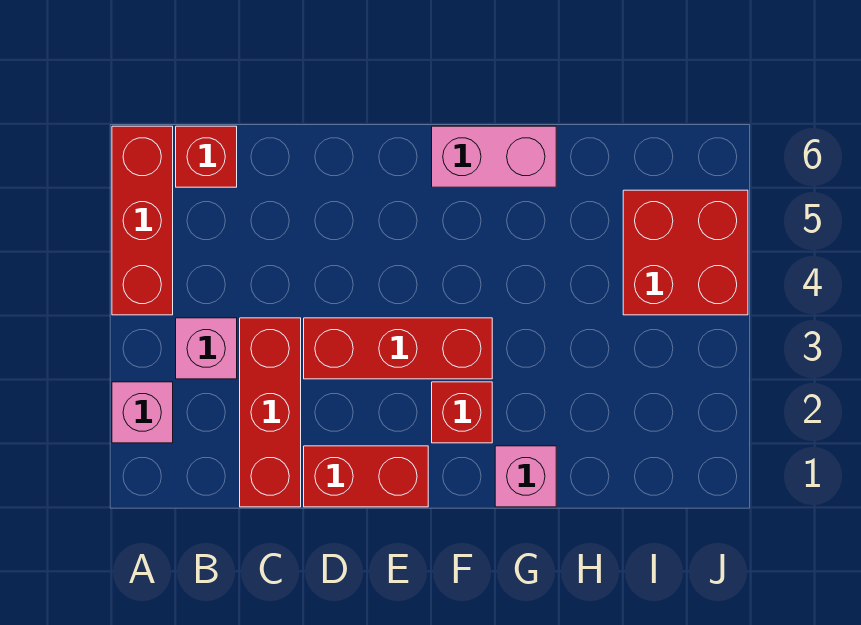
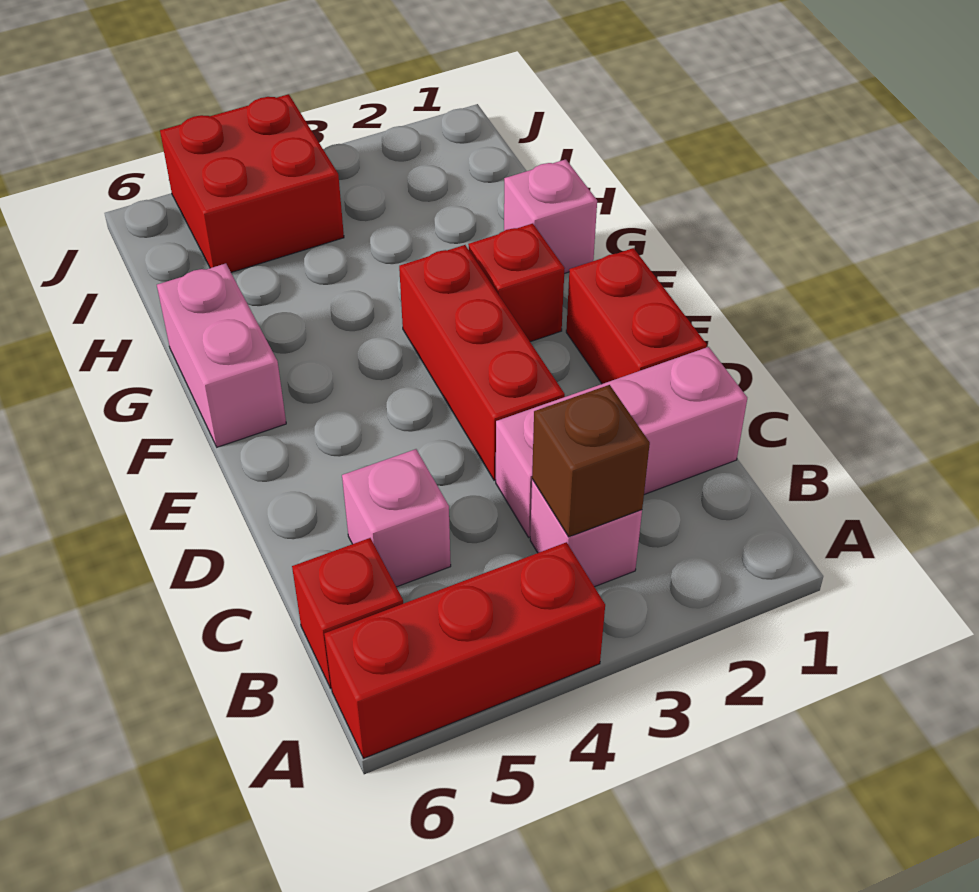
pink 1x1 brick [112,382,173,443] -> pink 1x1 brick moved to [342,449,451,587]
none -> brown 1x1 brick [532,385,650,537]
red 1x3 brick [240,318,301,507] -> pink 1x3 brick [496,347,747,537]

